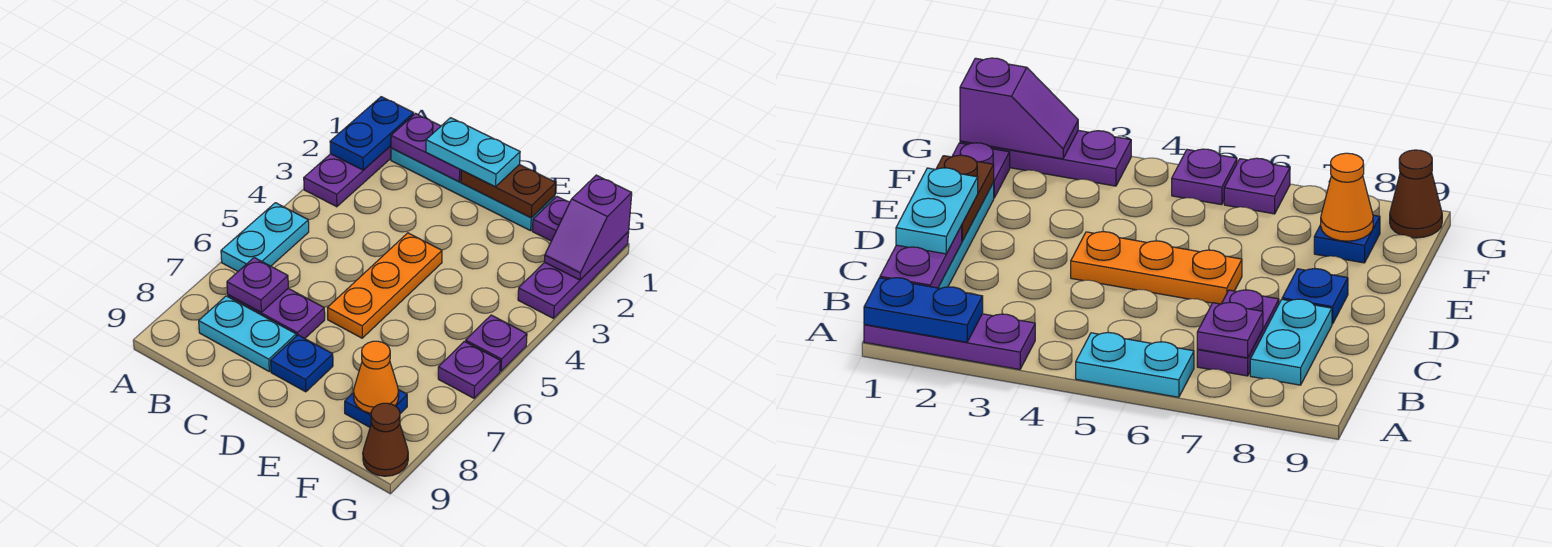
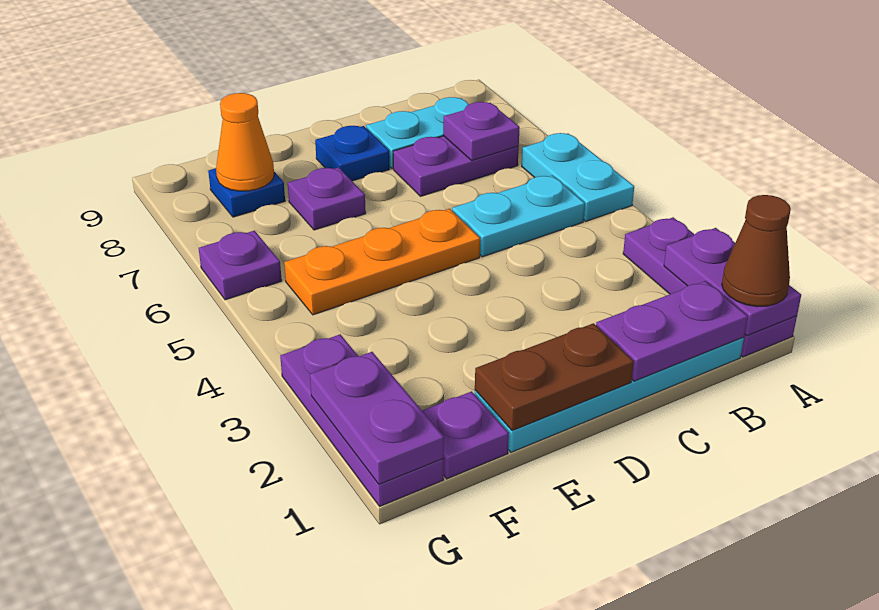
blue 1x2 plate [330,97,414,170] -> purple 1x2 plate [664,228,801,336]
cyan 1x2 plate [426,118,520,187] -> cyan 1x2 plate moved to [452,175,585,257]
orange 1x3 plate [328,233,442,338] -> orange 1x3 plate turned to [284,209,480,315]
purple 1x2 slope [544,175,632,280] -> purple 1x2 plate [310,352,444,484]
purple 1x1 plate [466,315,527,371] -> purple 1x1 plate moved to [288,167,366,230]
brown 1x1 cone [363,403,408,476] -> brown 1x1 cone moved to [722,195,791,307]

